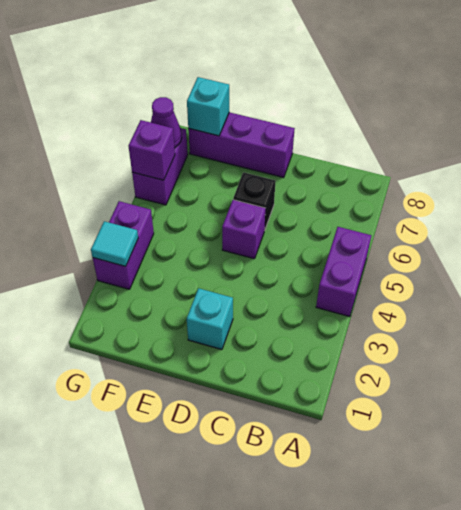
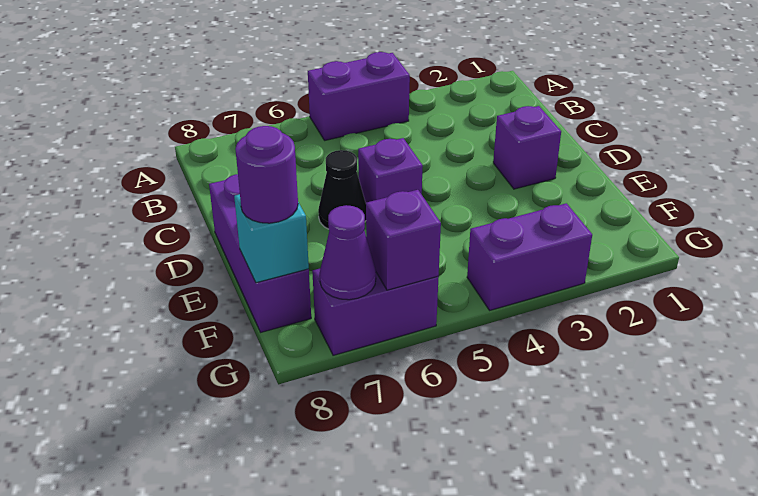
cyan 1x1 brick [187,288,233,350] -> purple 1x1 brick [493,106,561,189]
black 1x1 brick [233,172,275,230] -> black 1x1 cone [318,150,366,229]
none -> purple 1x1 round brick [235,126,298,223]
cyan 1x1 tile [91,221,138,266] -> none

